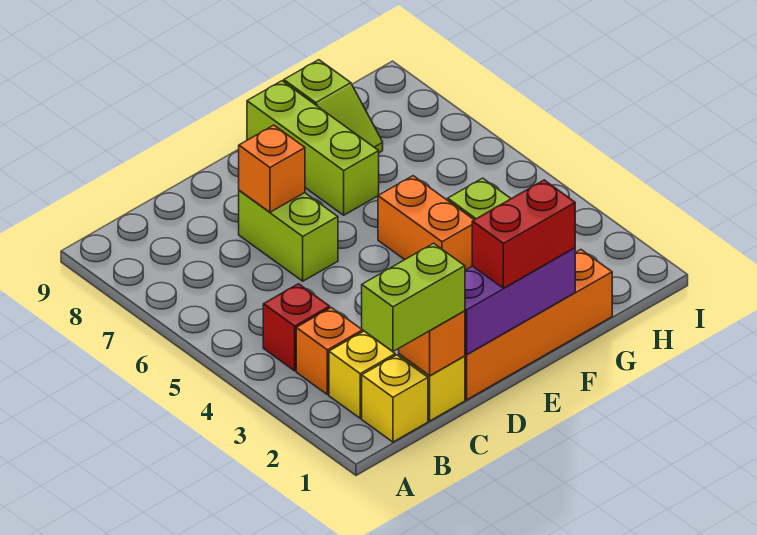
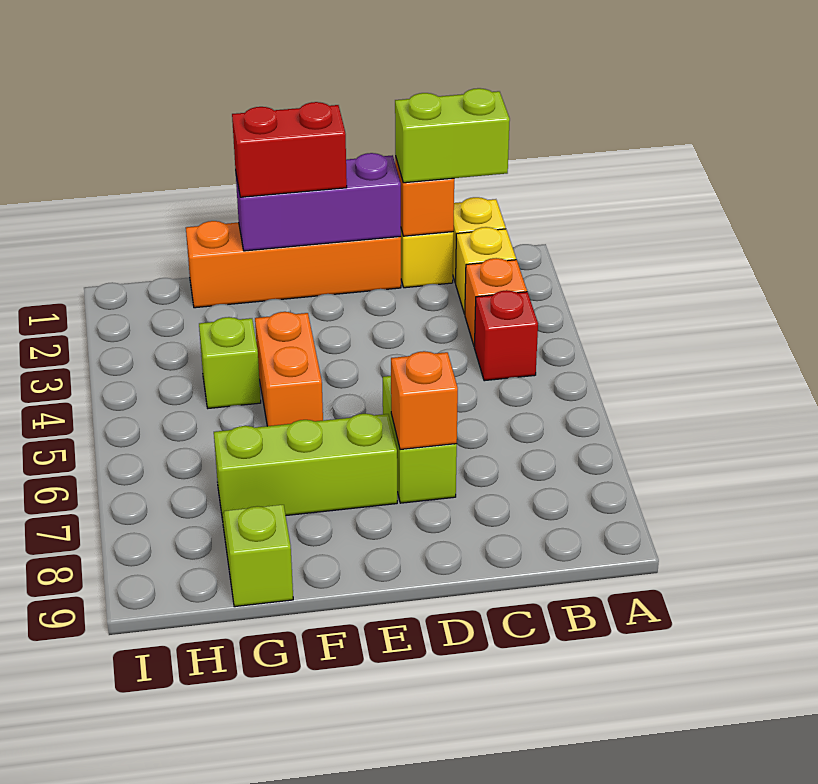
lime 1x3 brick [247,81,379,215] -> lime 1x3 brick turned to [214,414,397,520]

